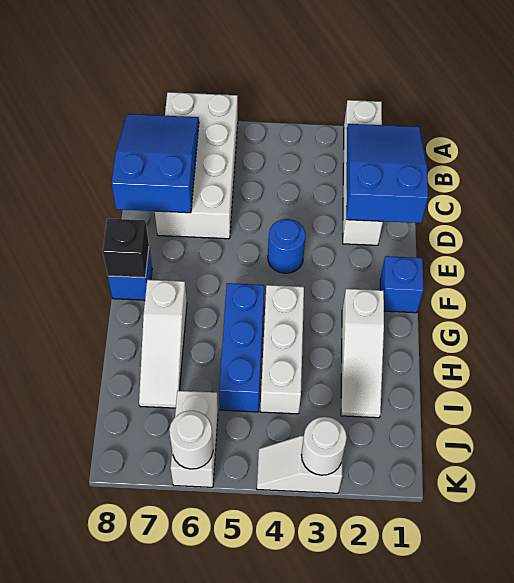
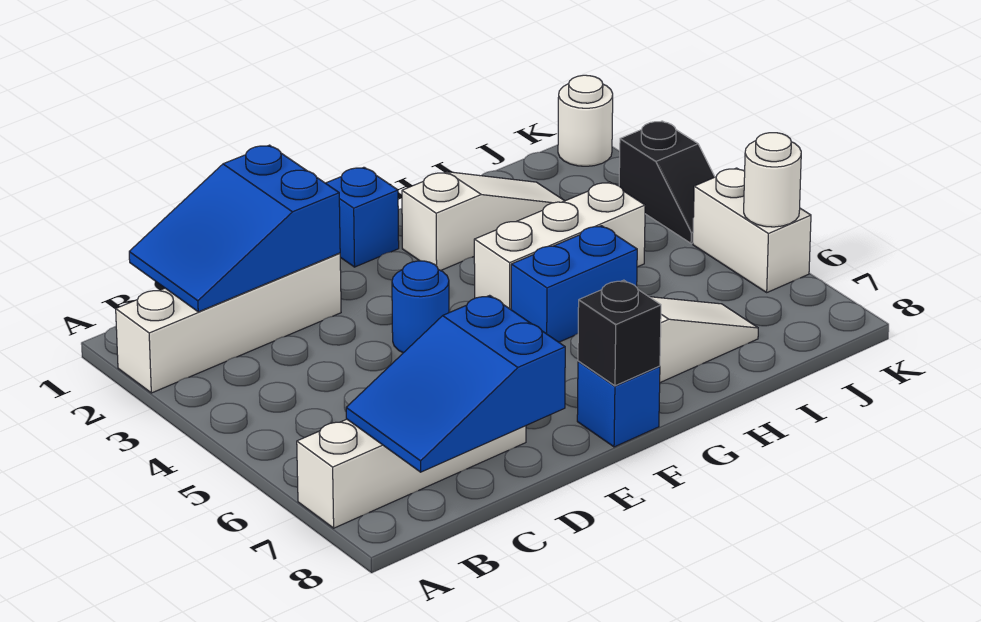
white 2x4 brick [155,92,238,239] -> white 1x4 brick [297,419,526,528]
blue 1x3 brick [219,283,264,412] -> blue 1x2 brick [511,226,637,342]
white 1x2 brick [171,391,218,487] -> white 1x2 brick turned to [693,168,811,292]
white 1x2 slope [257,436,342,493] -> black 1x2 slope [619,121,715,244]
white 1x1 round brick [301,417,347,475] -> white 1x1 round brick moved to [558,75,613,166]

